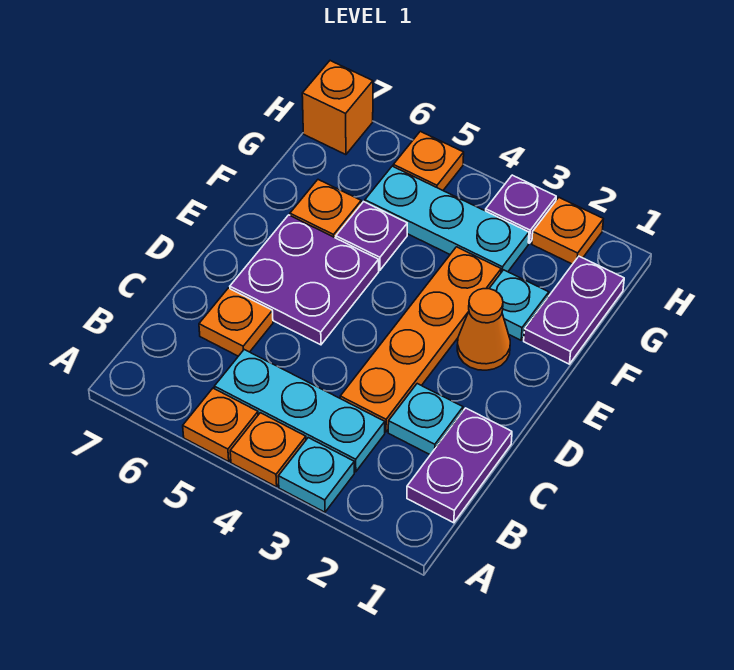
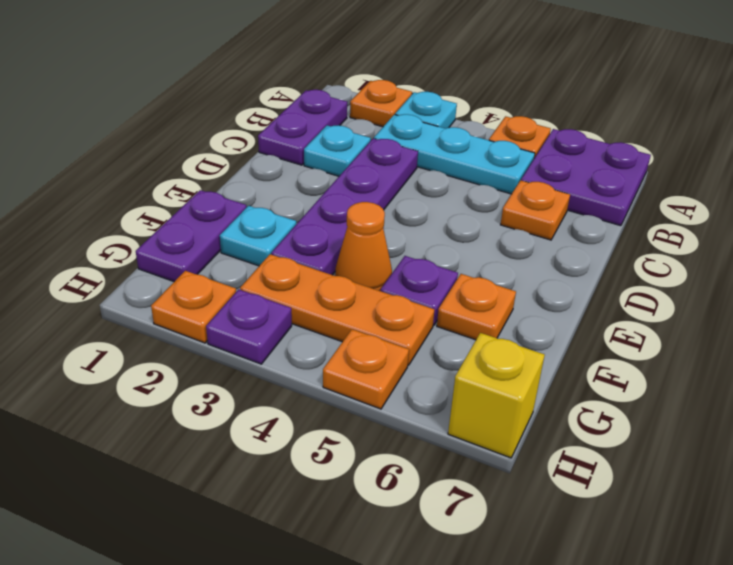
orange 1x1 plate [230,413,306,487] -> orange 1x1 plate moved to [350,80,412,127]
orange 1x4 plate [340,247,501,432] -> purple 1x4 plate [271,139,418,275]
purple 2x2 plate [230,215,379,345] -> purple 2x2 plate moved to [521,129,651,226]
orange 1x1 cone [457,289,510,370] -> orange 1x1 cone moved to [335,202,392,291]
cyan 1x3 plate [365,166,529,272] -> orange 1x3 plate [240,254,434,365]
orange 1x1 brick [302,61,373,155] -> yellow 1x1 brick [448,333,545,458]

